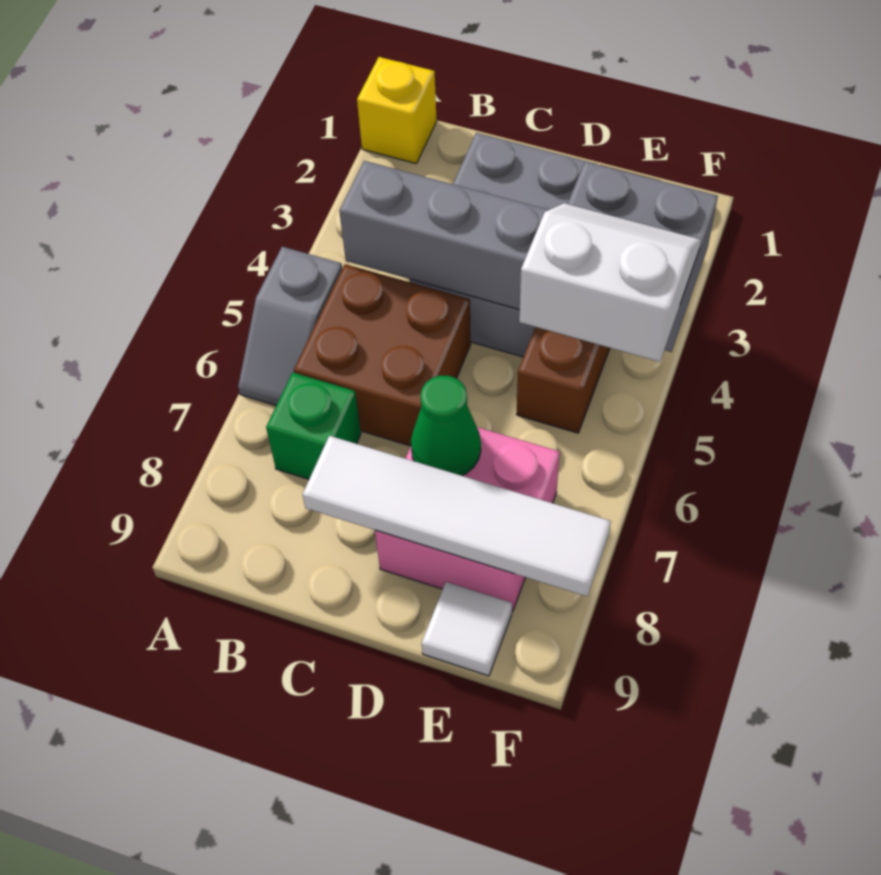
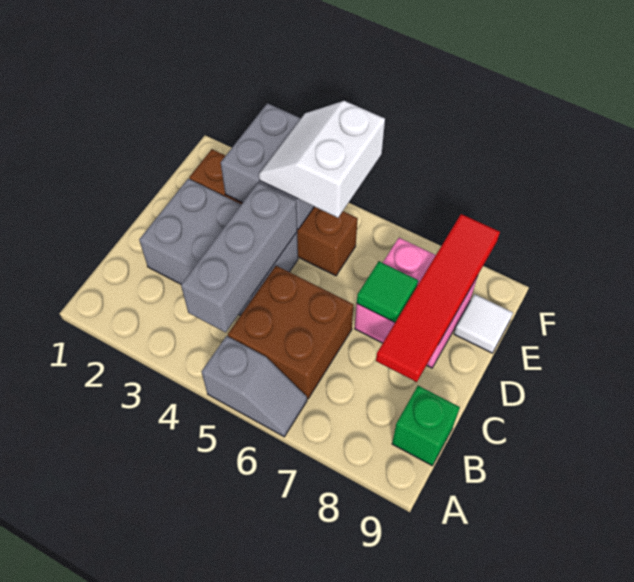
yellow 1x1 brick [357,57,437,164] -> none
green 1x1 brick [266,373,361,479] -> green 1x1 brick moved to [392,386,460,466]
white 1x4 tile [302,436,611,596] -> red 1x4 tile [376,214,500,382]
green 1x1 cone [411,376,481,476] -> green 1x1 tile [357,261,418,322]

